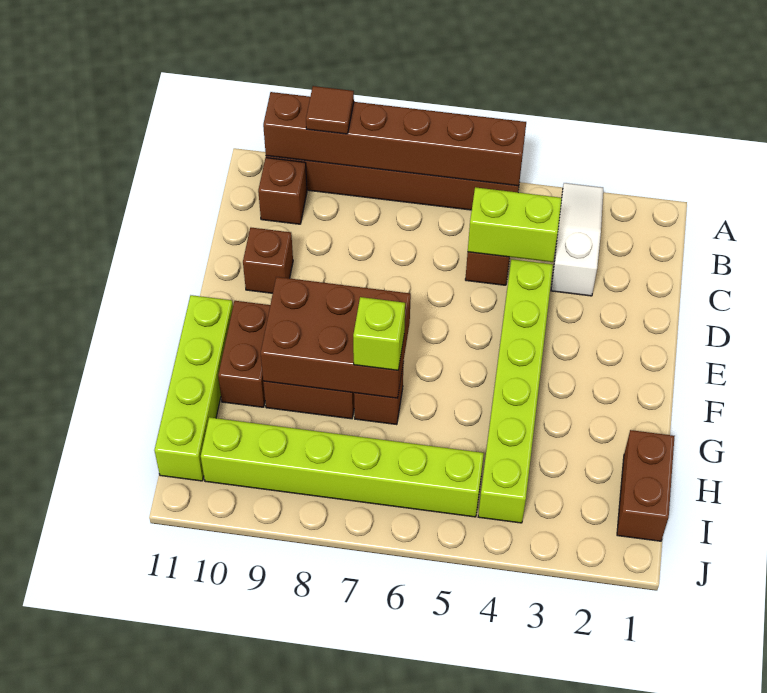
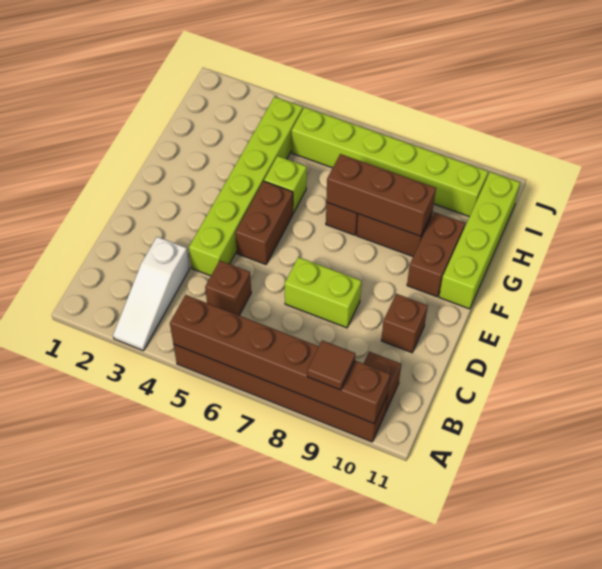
lime 1x2 brick [468,187,562,262] -> lime 1x2 brick moved to [285,257,361,328]
brown 2x3 brick [261,277,411,398] -> brown 1x3 brick [326,154,436,236]
lime 1x1 brick [353,297,405,370] -> lime 1x1 brick moved to [264,156,307,213]
brown 1x2 brick [617,430,675,541] -> brown 1x2 brick moved to [235,181,293,265]

